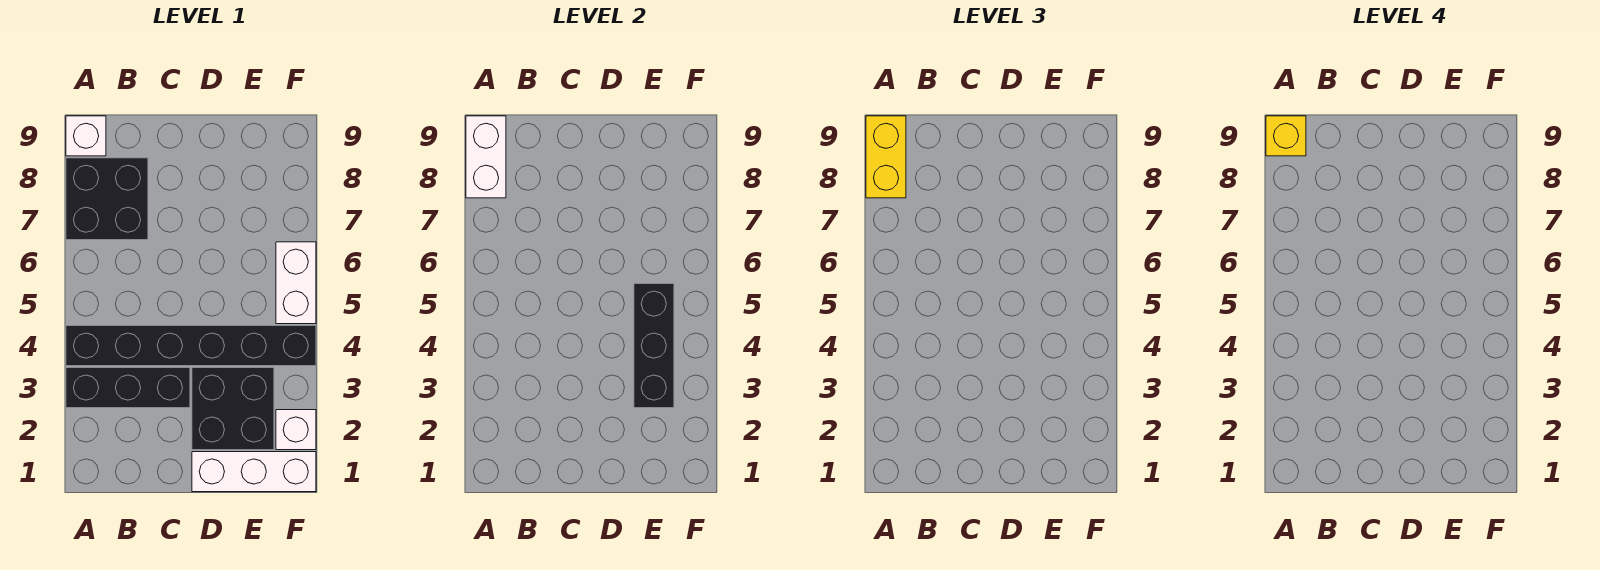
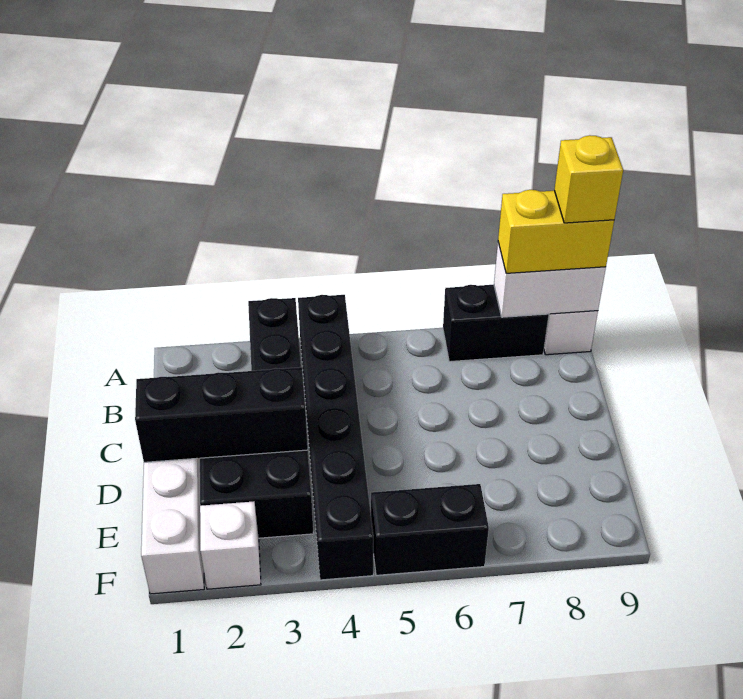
black 2x2 brick [66,158,148,240] -> black 1x2 brick [443,285,549,362]
black 1x3 brick [634,284,674,408] -> black 1x3 brick moved to [135,367,308,462]
white 1x2 brick [276,242,316,324] -> black 1x2 brick [371,484,489,575]

